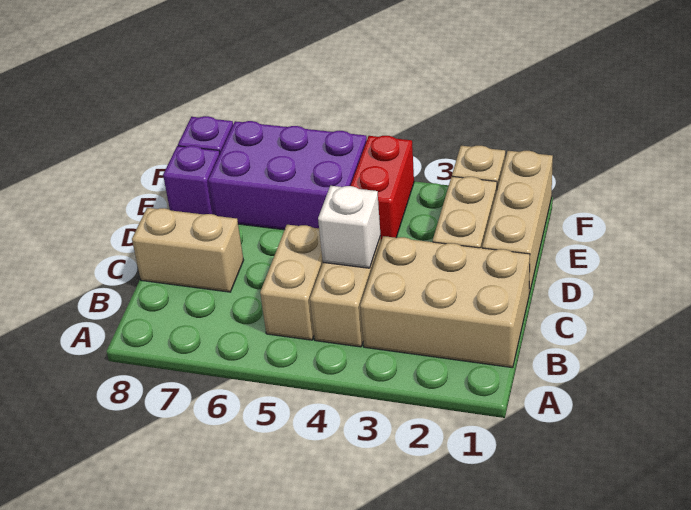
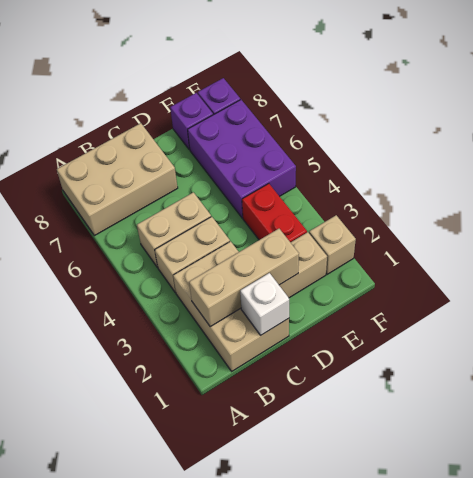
white 1x1 brick [318,186,381,268] -> white 1x1 brick moved to [240,273,289,335]
tan 1x2 brick [132,208,244,292] -> tan 2x3 brick [57,123,178,236]
tan 1x3 brick [482,151,553,294] -> tan 1x3 brick moved to [189,229,299,327]
red 1x2 brick [351,136,414,241] -> red 1x2 brick turned to [242,184,307,242]

